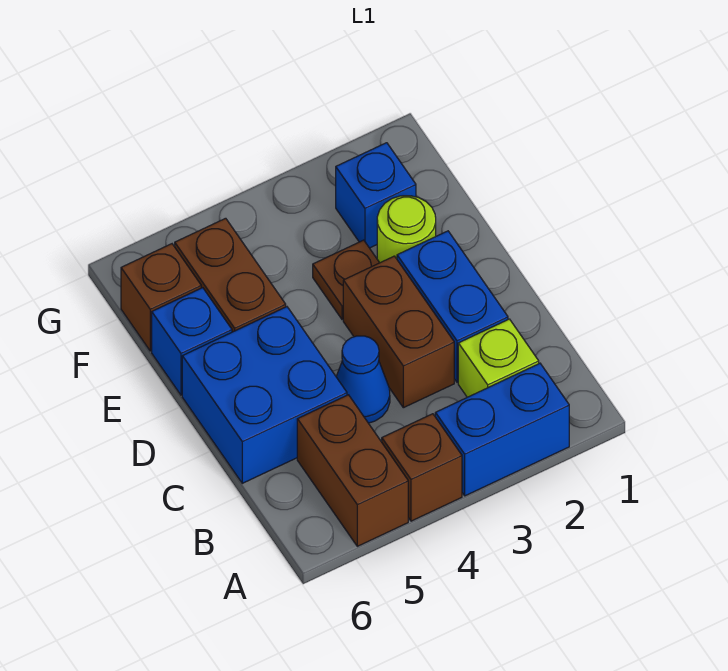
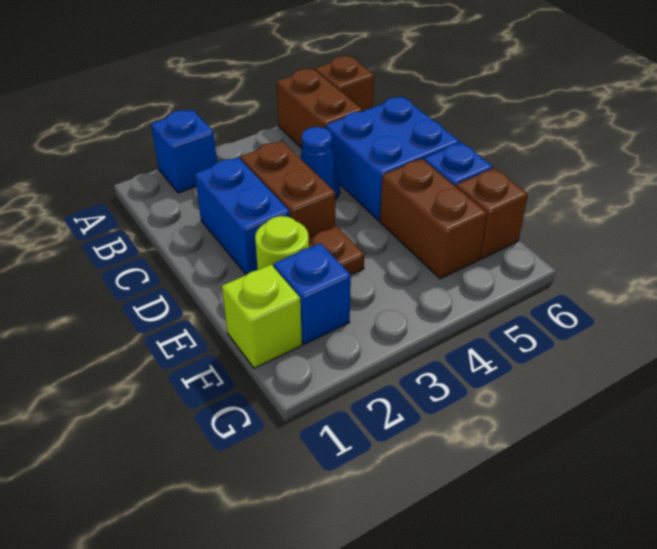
blue 1x2 brick [435,363,569,496] -> blue 1x1 brick [151,110,217,193]
brown 1x1 brick [382,414,462,521] -> brown 1x1 brick moved to [315,56,374,111]
lime 1x1 brick [458,319,539,397] -> lime 1x1 brick moved to [222,265,302,368]

